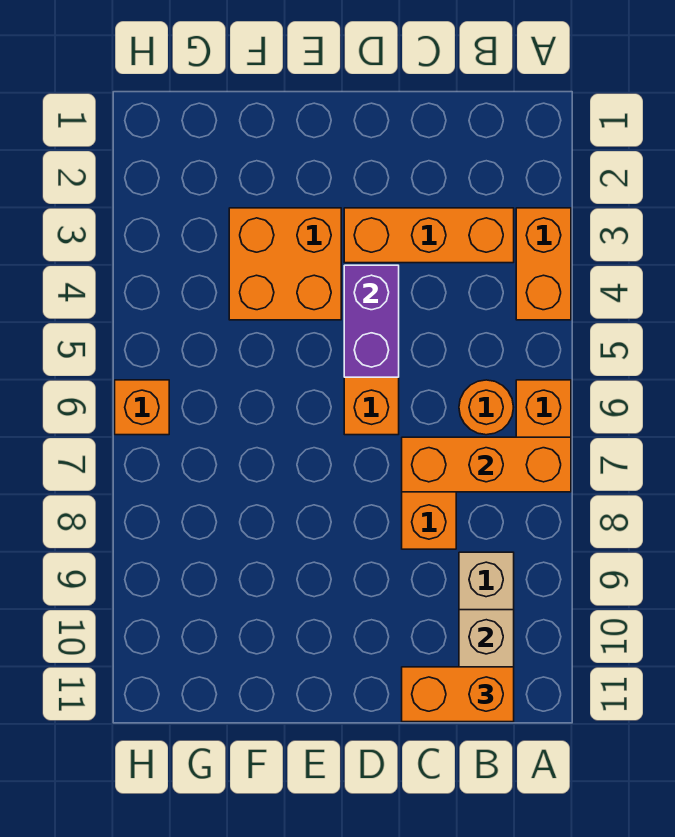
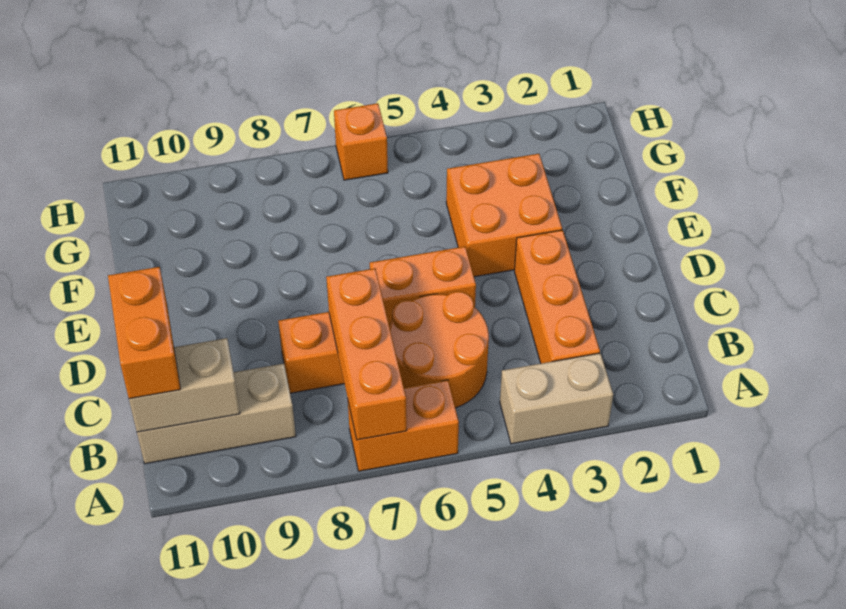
orange 1x2 brick [516,208,571,320] -> tan 1x2 brick [500,353,613,444]
orange 1x1 round brick [459,380,514,435] -> orange 2x2 round brick [389,292,489,408]
purple 1x2 brick [344,265,399,377] -> none

